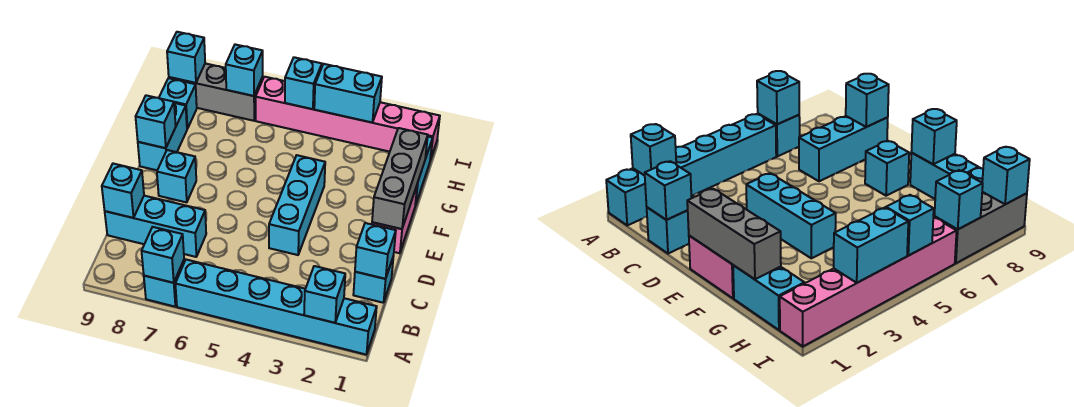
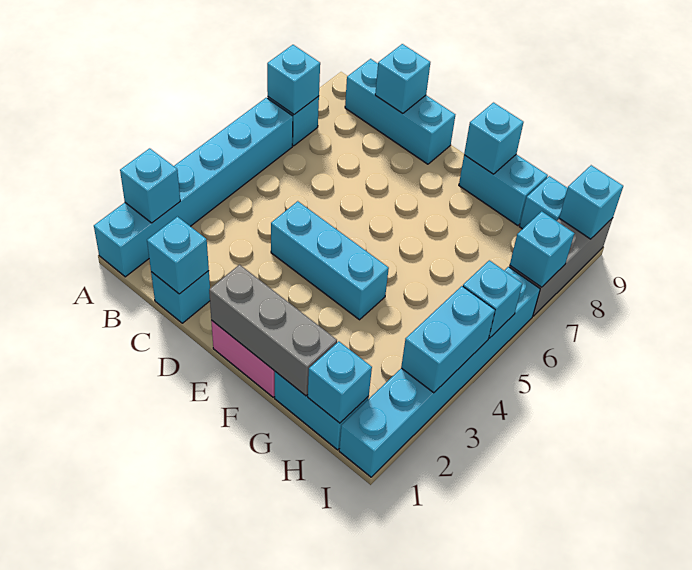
cyan 1x3 brick [105,196,206,257] -> cyan 1x3 brick turned to [345,59,455,164]
cyan 1x1 brick [157,150,196,202] -> cyan 1x1 brick moved to [308,341,372,423]
pink 1x6 brick [256,77,440,160] -> cyan 1x6 brick [339,267,540,477]

